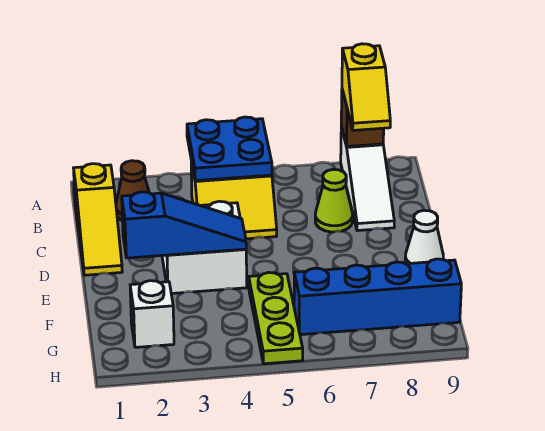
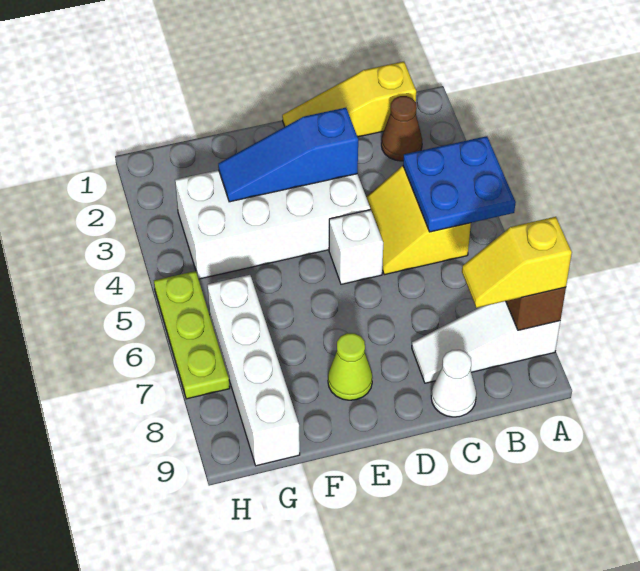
lime 1x1 cone [315,169,353,232] -> lime 1x1 cone moved to [328,333,373,400]
white 2x2 brick [162,201,247,294] -> white 2x4 brick [175,170,370,279]
blue 1x3 slope [122,192,246,258] -> blue 1x3 slope turned to [218,108,358,202]
white 1x1 cone [405,210,443,264] -> white 1x1 cone moved to [431,350,477,417]
lime 1x3 plate [249,273,303,364] -> lime 1x3 plate turned to [154,271,230,399]
white 1x1 brick [130,281,174,347] -> white 1x1 brick moved to [329,210,383,284]
blue 1x4 brick [294,259,461,335] -> white 1x4 brick [207,275,300,466]

